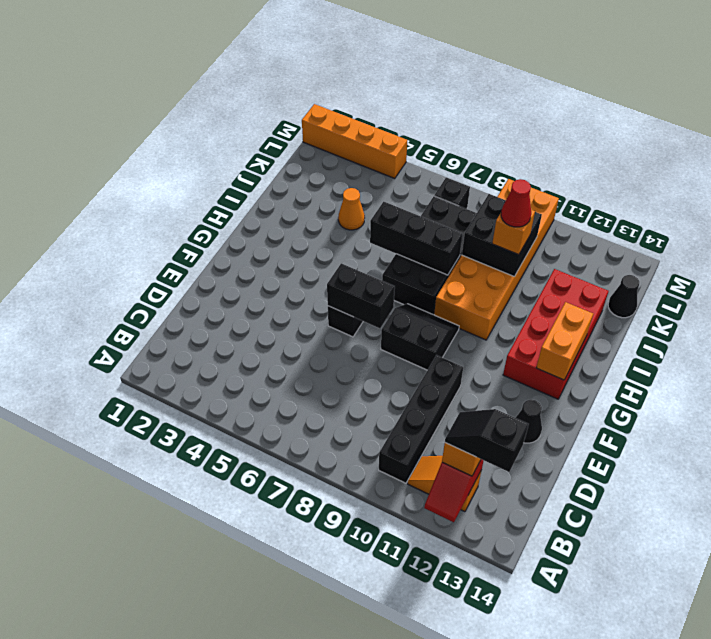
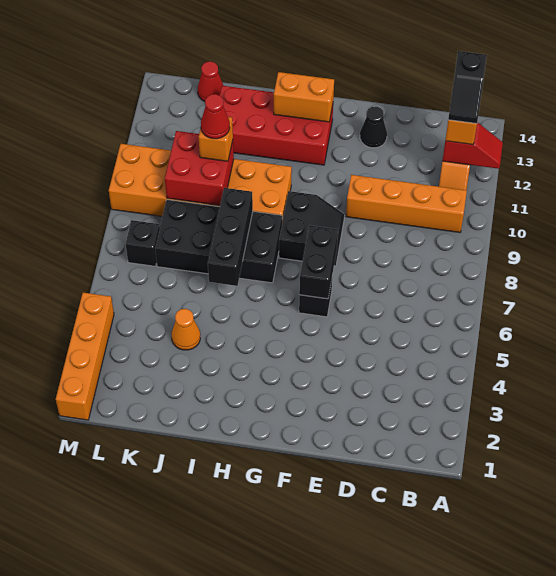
black 1x4 brick [379,355,463,483] -> orange 1x4 brick [346,175,467,232]
black 2x2 slope [381,304,459,370] -> black 2x2 slope turned to [279,191,345,266]
black 2x2 brick [462,194,542,277] -> red 2x2 brick [165,131,234,205]
black 1x1 cone [608,275,639,318] -> red 1x1 cone [198,62,223,102]

